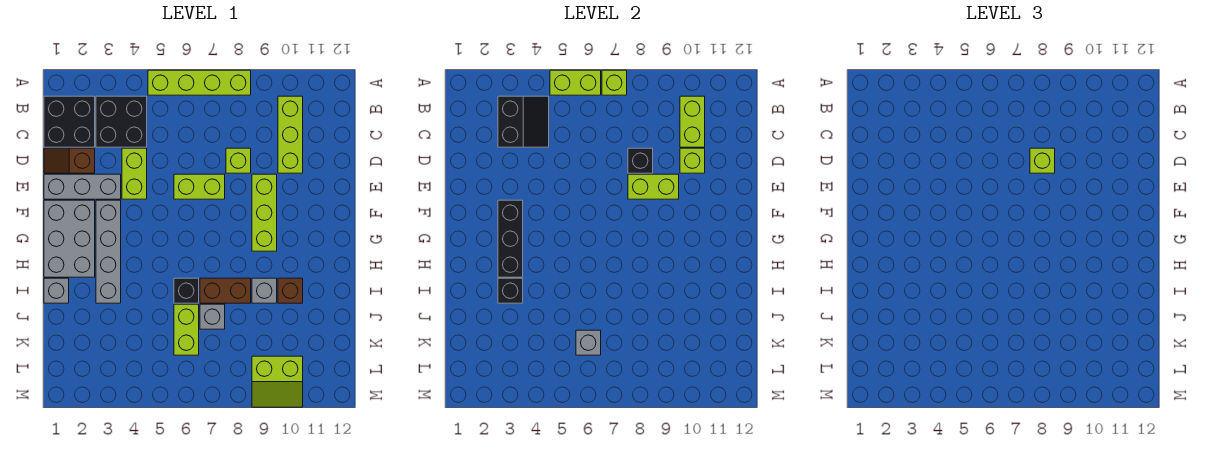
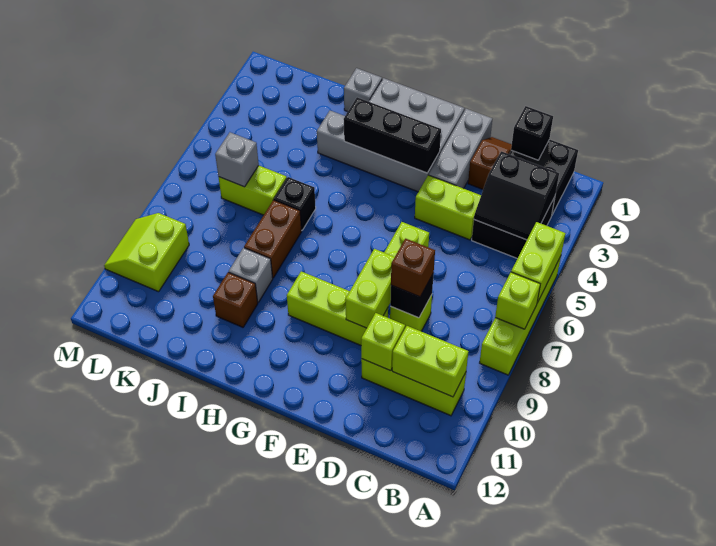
lime 1x1 brick [1030,148,1055,173] -> brown 1x1 brick [391,239,435,297]
black 1x1 brick [498,278,523,303] -> black 1x1 brick moved to [511,106,553,160]
grey 1x1 brick [200,304,225,329] -> none

